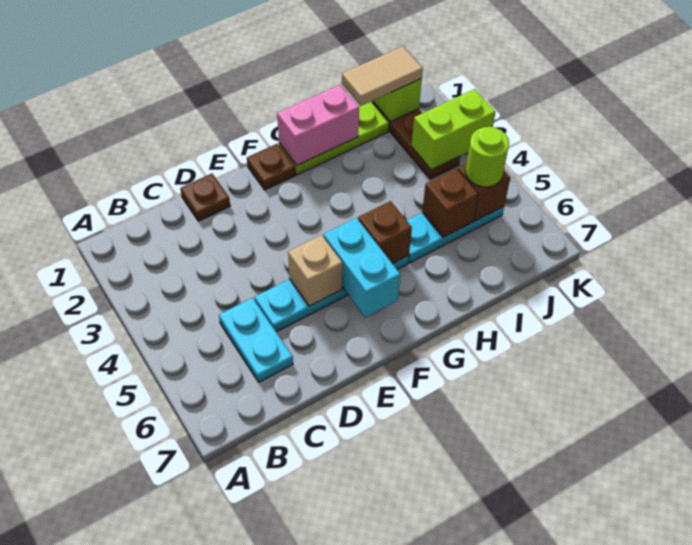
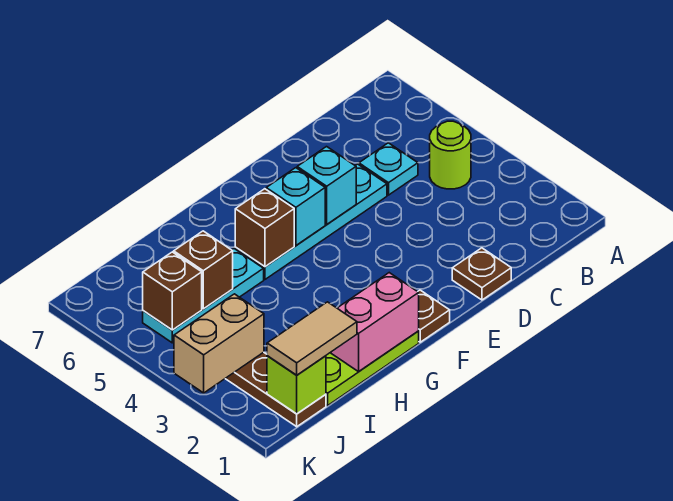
cyan 1x2 plate [219,298,293,382] -> cyan 1x1 plate [359,143,418,195]
tan 1x1 brick [288,235,342,306] -> cyan 1x1 brick [297,147,356,224]
cyan 1x2 brick [324,218,400,318] -> cyan 1x1 brick [266,168,325,245]
lime 1x2 brick [411,89,496,170] -> tan 1x2 brick [174,294,264,393]
lime 1x1 round brick [466,127,509,187] -> lime 1x1 round brick moved to [430,121,471,189]

